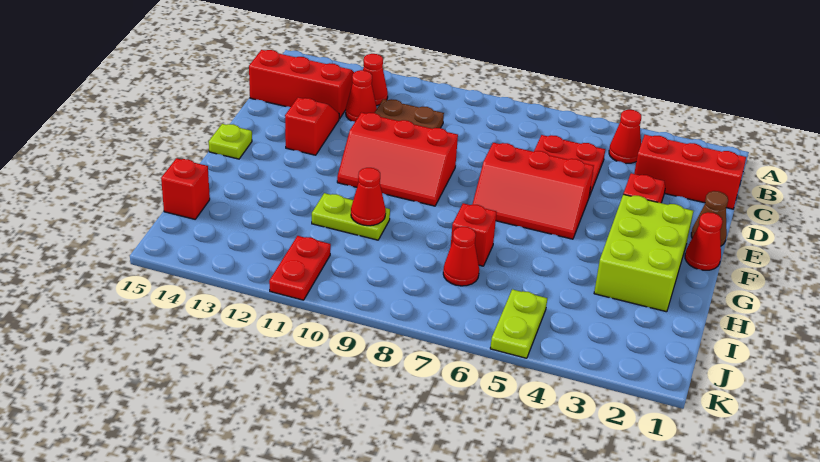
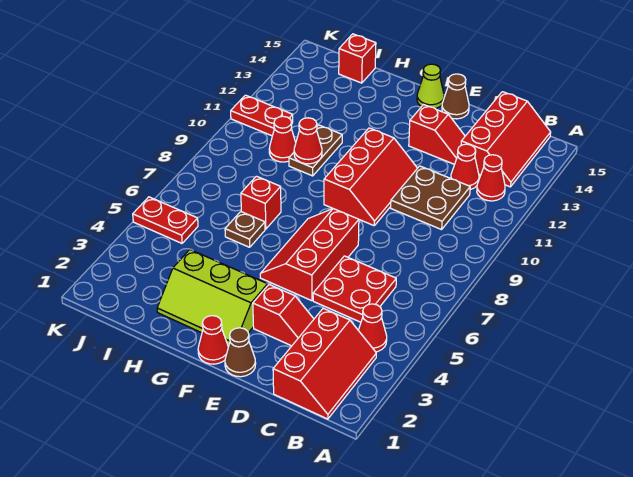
red 2x3 slope [337,113,458,206] -> red 2x3 slope turned to [324,128,417,226]
none -> brown 1x1 cone [442,74,469,119]
lime 2x3 brick [594,194,693,312] -> lime 2x3 slope [157,250,268,345]
lime 1x1 plate [209,124,252,159] -> lime 1x1 cone [417,64,444,108]
none -> brown 1x1 plate [225,212,265,247]
lime 1x2 plate [312,193,390,240] -> brown 1x2 plate [289,125,342,176]
red 1x1 cone [443,227,479,286] -> red 1x1 cone moved to [269,116,296,162]
lime 1x2 plate [490,289,547,358] -> red 1x2 plate [133,197,198,243]

